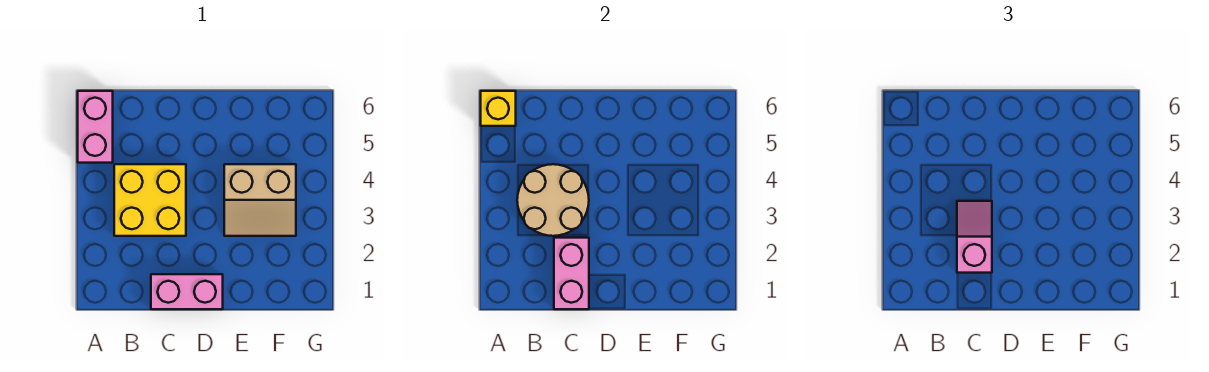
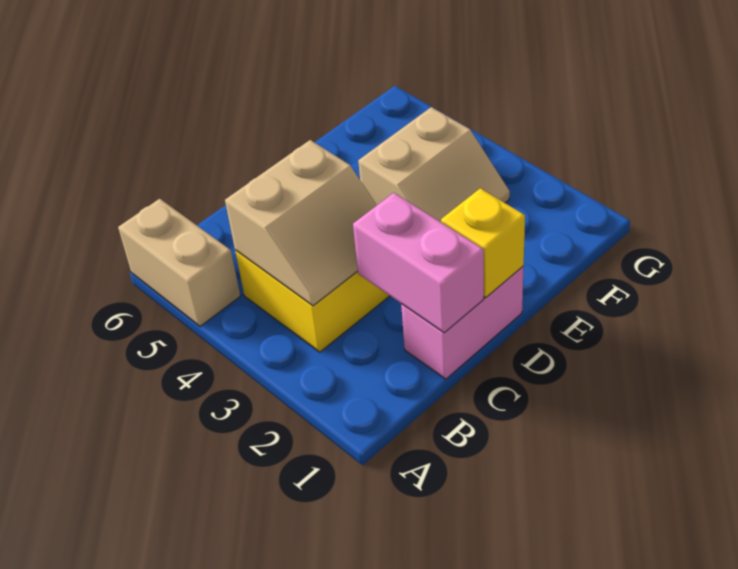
pink 1x2 brick [78,91,113,163] -> tan 1x2 brick [118,199,240,326]
yellow 1x1 brick [481,91,516,126] -> yellow 1x1 brick moved to [441,188,525,298]
tan 2x2 round brick [517,164,589,236] -> tan 2x2 slope [225,140,377,306]
pink 1x2 slope [957,201,992,273] -> none

